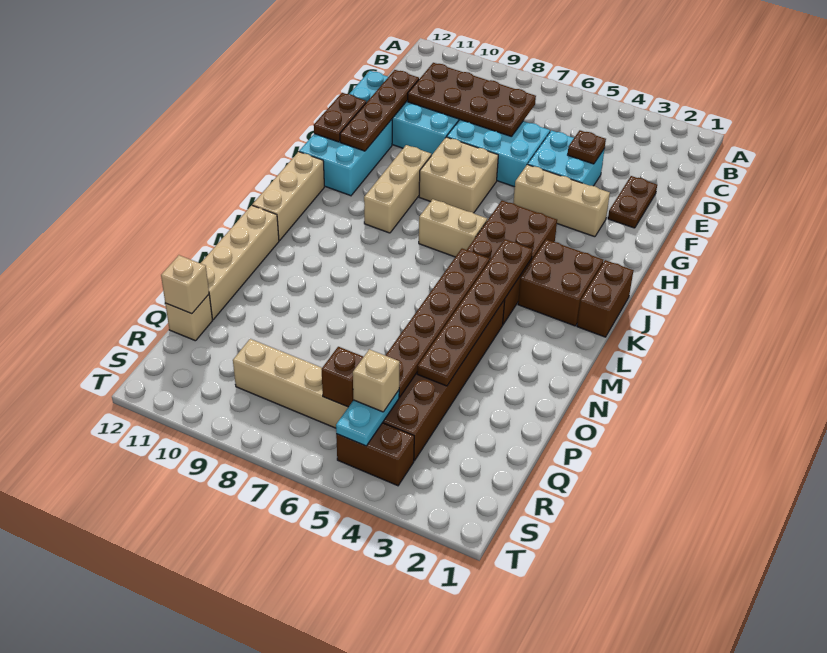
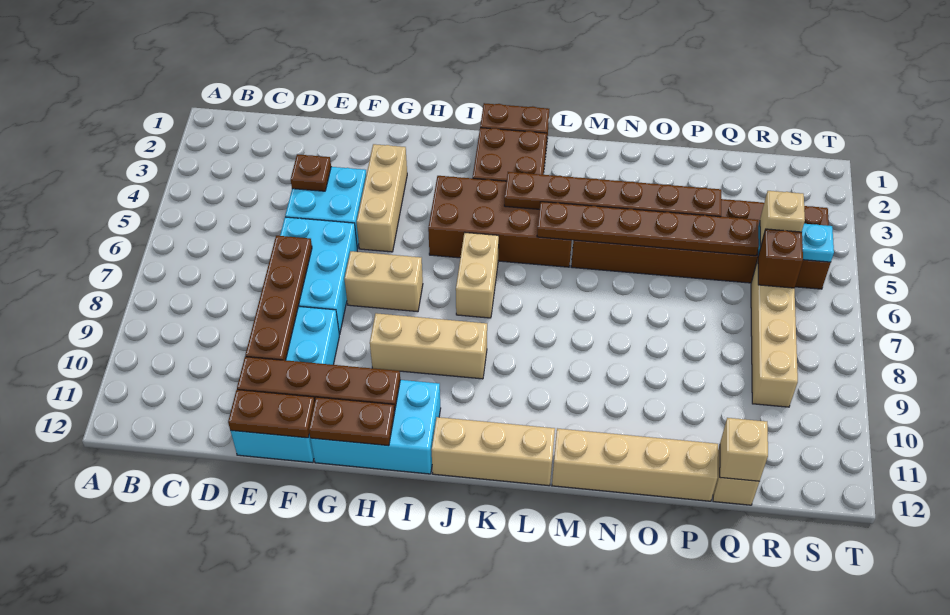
brown 2x4 plate [408,63,536,137] -> brown 1x4 plate [245,236,312,360]
brown 1x2 plate [608,176,657,228] -> brown 1x2 plate moved to [228,390,315,438]
tan 2x2 brick [419,137,498,213] -> tan 1x2 brick [344,251,423,312]

